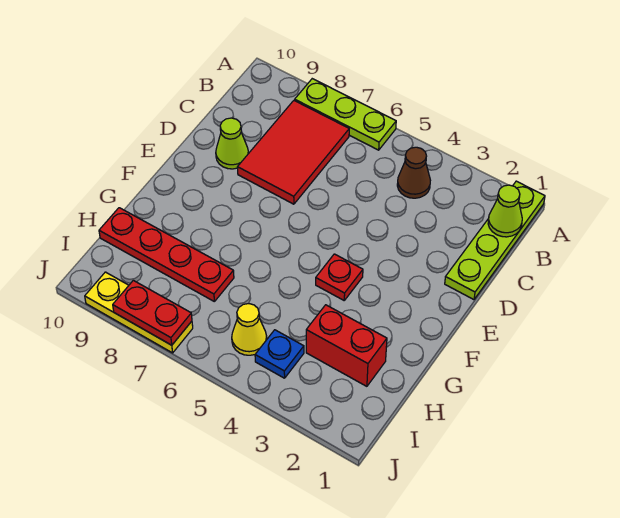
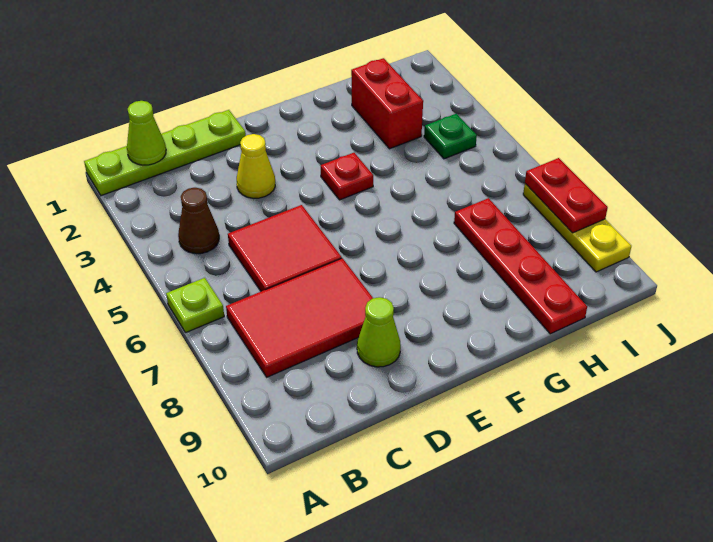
lime 1x3 plate [295,79,396,150] -> lime 1x1 plate [166,278,224,333]
none -> red 2x2 tile [228,205,342,291]
blue 1x1 plate [255,330,304,378] -> green 1x1 plate [424,114,477,159]
yellow 1x1 cone [232,304,267,355] -> yellow 1x1 cone moved to [237,134,275,198]

